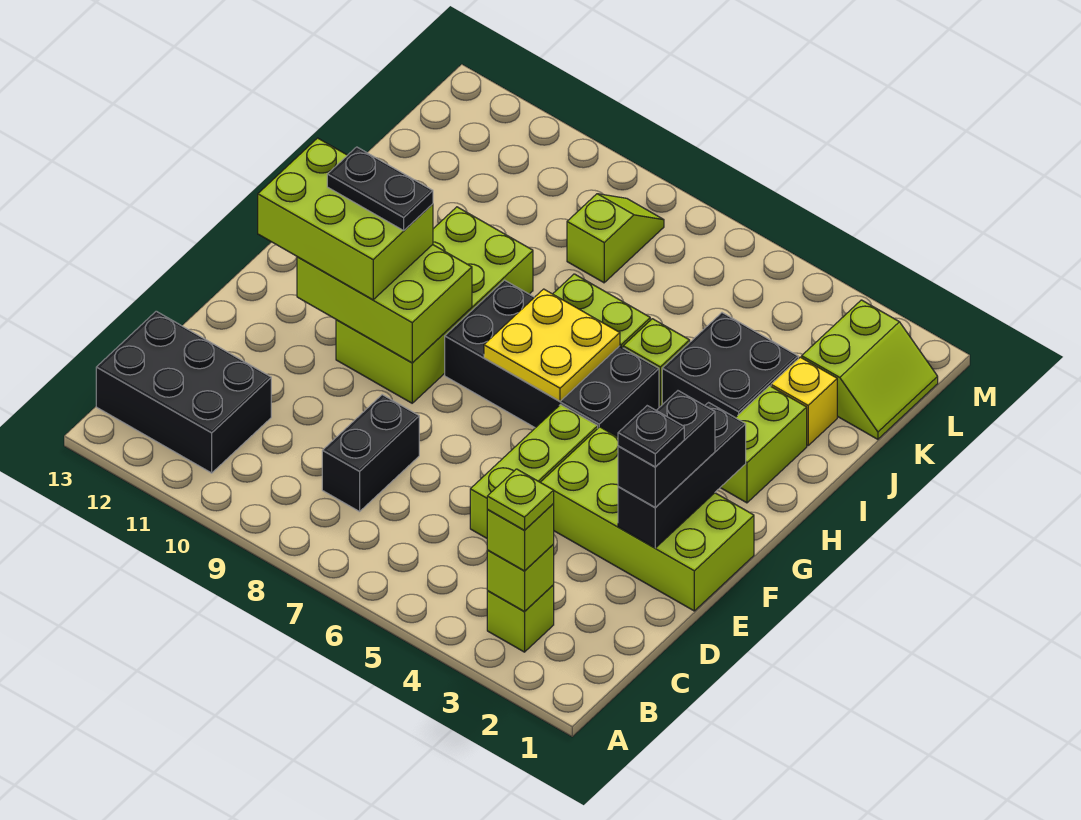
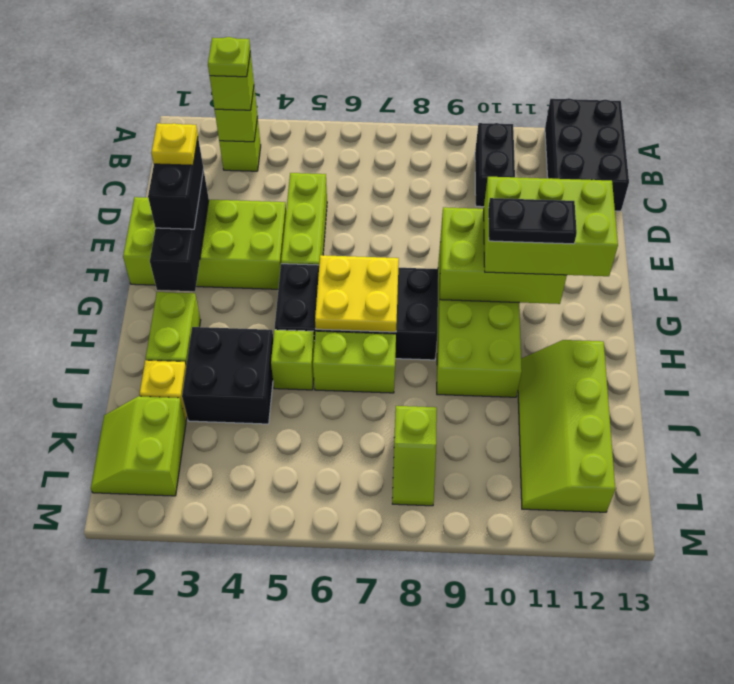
black 2x3 brick [96,311,271,473] -> black 2x3 brick turned to [545,98,629,211]
black 1x2 brick [322,395,419,512] -> black 1x2 brick moved to [475,123,515,207]
black 1x1 plate [618,406,684,467] -> yellow 1x1 plate [151,123,198,165]
none -> lime 2x4 slope [518,340,615,512]

